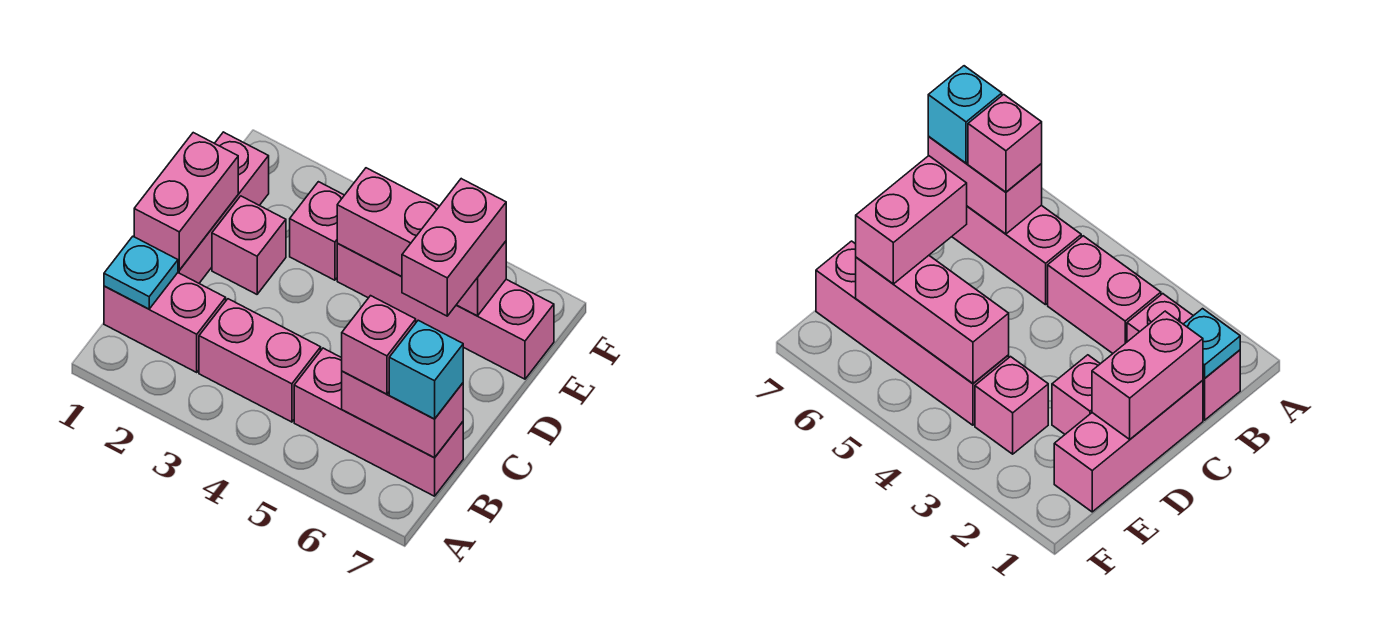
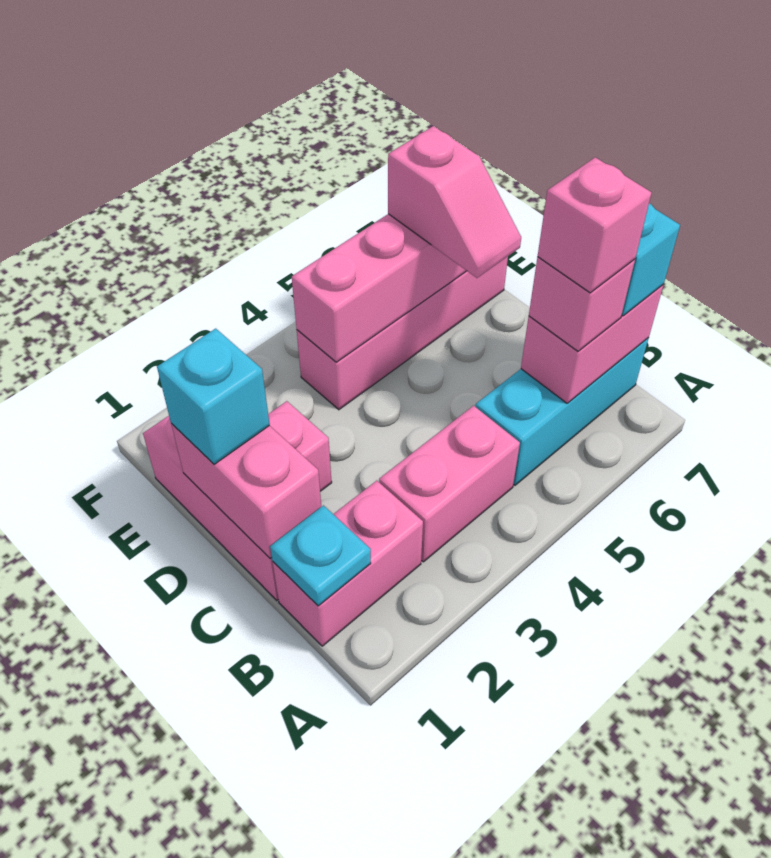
pink 1x3 brick [294,348,463,496] -> cyan 1x3 brick [476,338,649,485]
none -> cyan 1x1 brick [157,329,270,464]
pink 1x2 brick [402,179,506,316] -> pink 1x2 slope [388,126,521,278]
pink 1x1 brick [290,182,344,280] -> pink 1x1 brick moved to [538,157,651,293]

